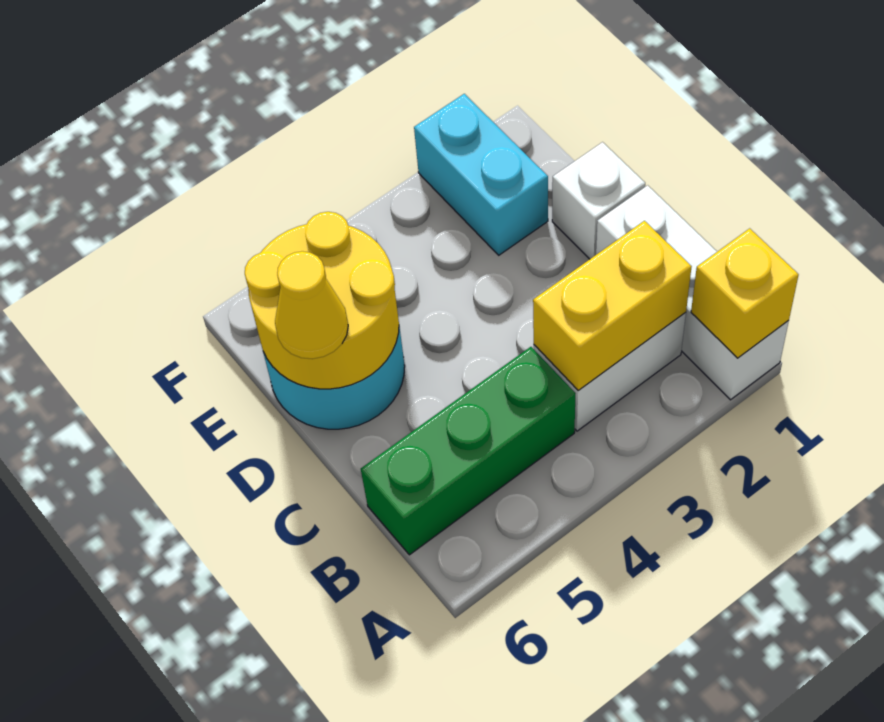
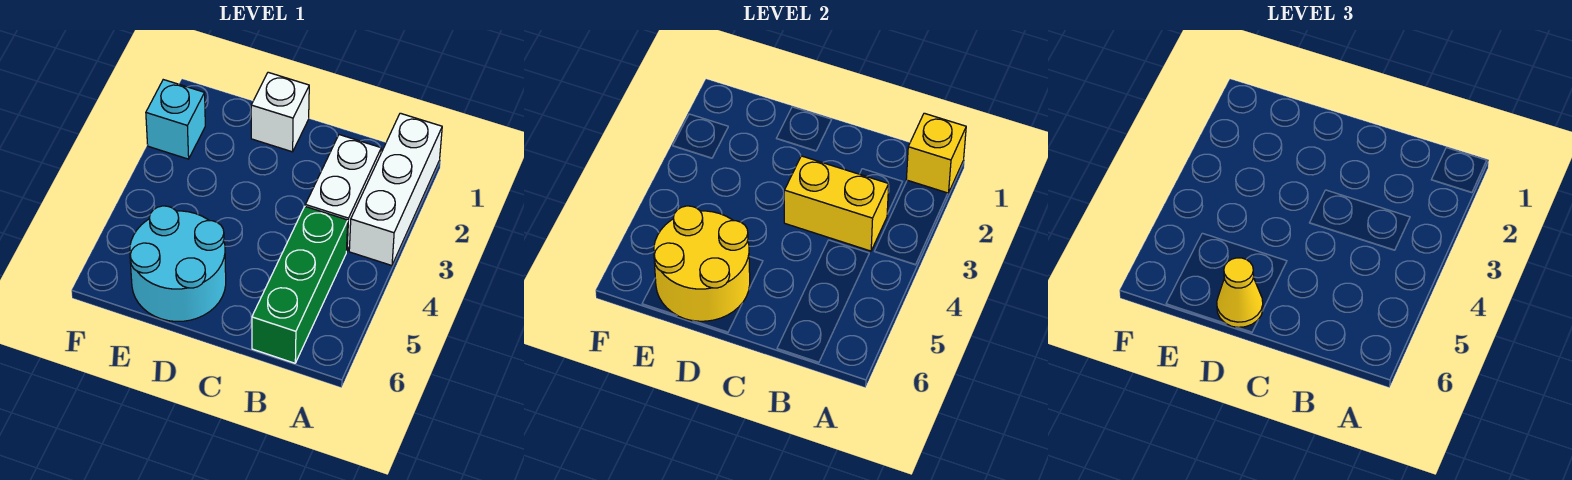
white 1x3 brick [596,185,789,400] -> white 1x3 brick turned to [349,113,442,266]
yellow 1x2 brick [533,221,692,391] -> yellow 1x2 brick turned to [784,156,889,251]
cyan 1x2 brick [414,94,548,255] -> cyan 1x1 brick [146,80,205,159]

